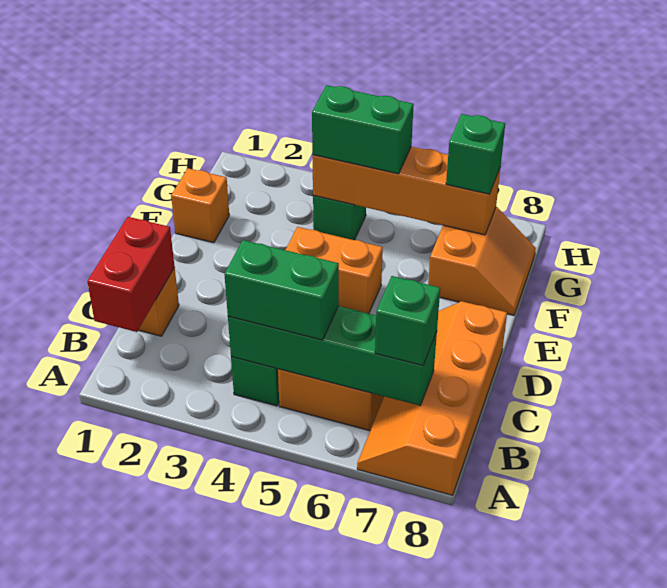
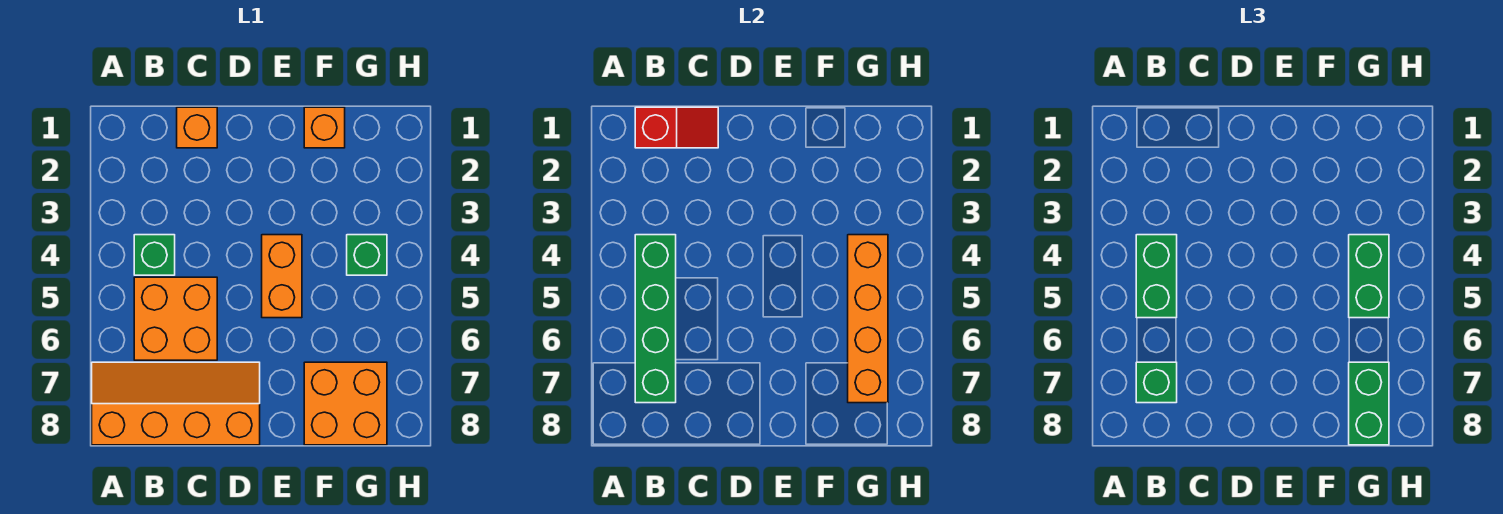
red 1x2 brick [87,217,175,332] -> red 1x2 slope [635,107,718,148]
orange 2x2 slope [428,207,536,315] -> orange 2x2 brick [304,362,387,445]
green 1x1 brick [446,114,505,194] -> green 1x2 brick [1349,362,1389,445]

